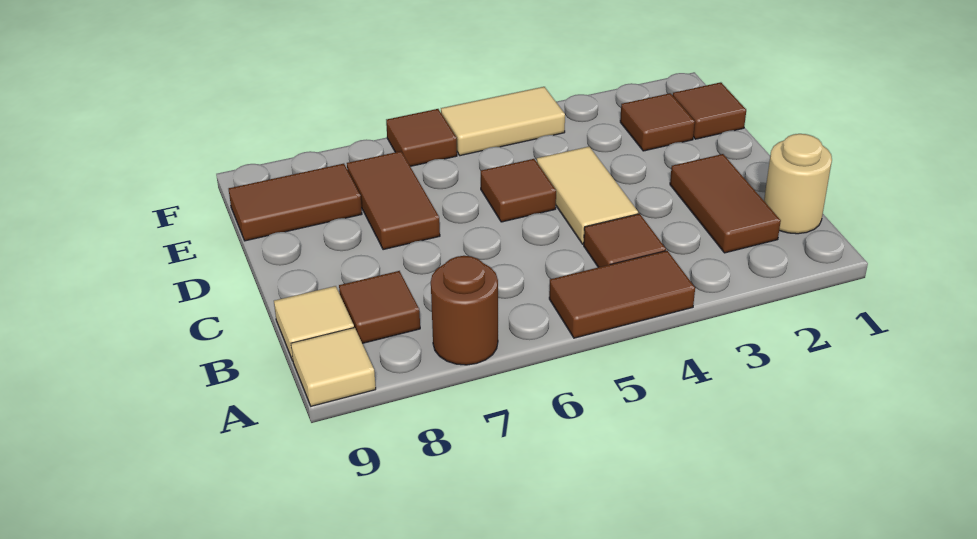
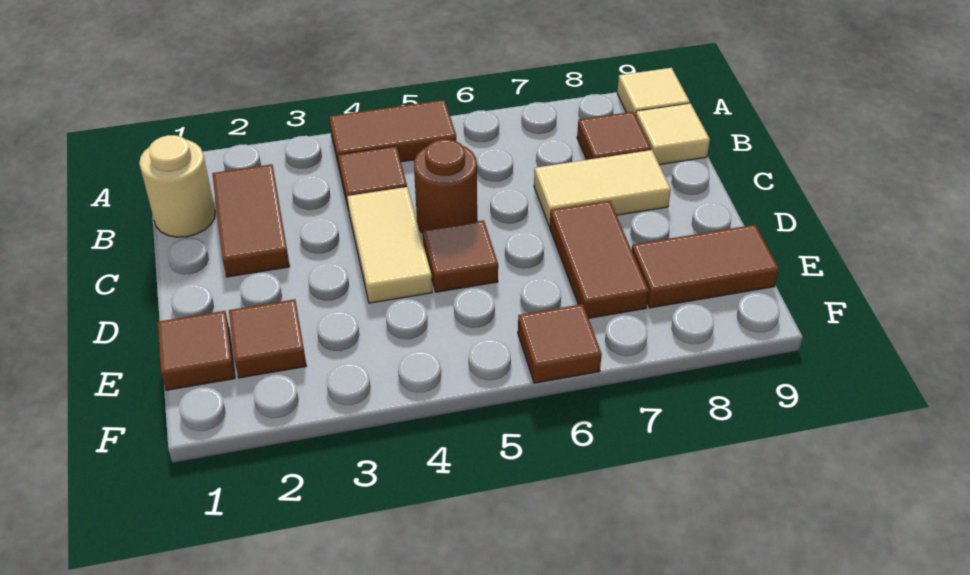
brown 1x1 round brick [431,256,498,365] -> brown 1x1 round brick moved to [414,139,477,233]
tan 1x2 tile [441,87,565,156] -> tan 1x2 tile moved to [534,150,671,226]

